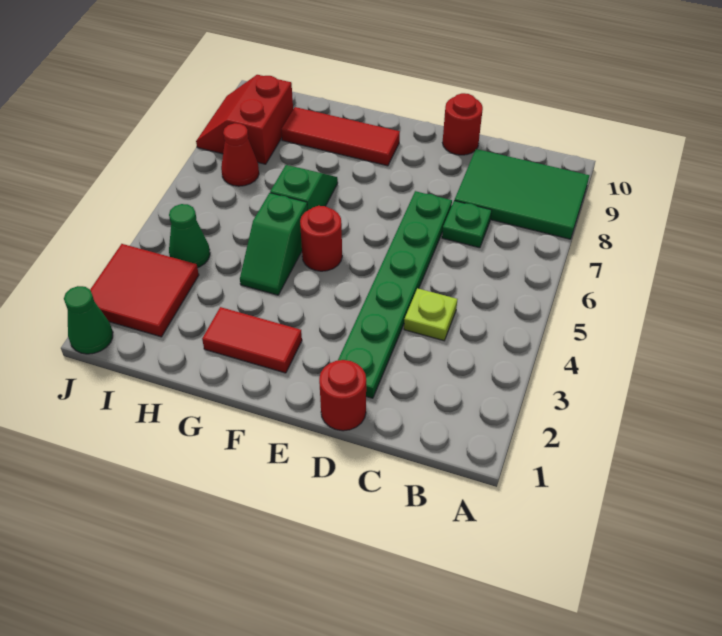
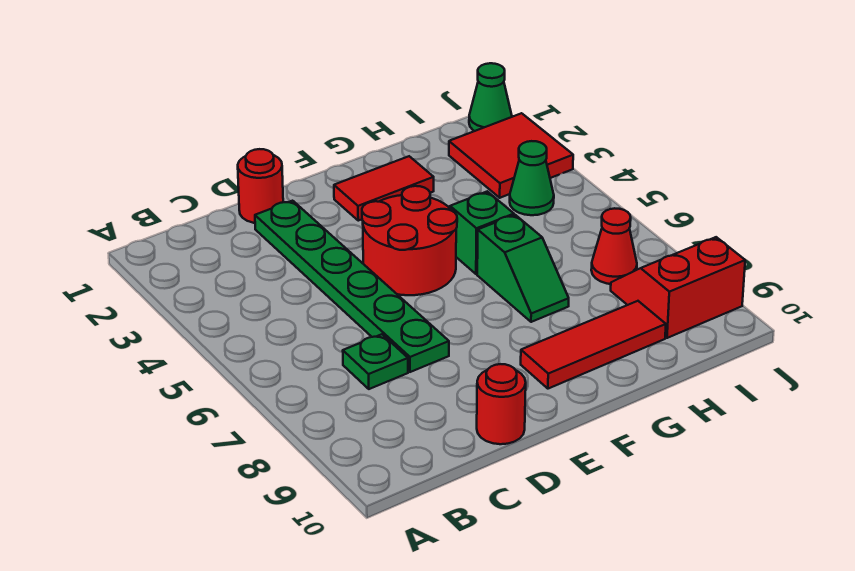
green 2x3 tile [454,149,589,239] -> none
lime 1x1 plate [404,288,457,341] -> none
red 1x1 round brick [300,206,342,271] -> red 2x2 round brick [362,186,457,295]
red 2x2 slope [196,75,293,164] -> red 2x2 slope turned to [611,237,745,338]

